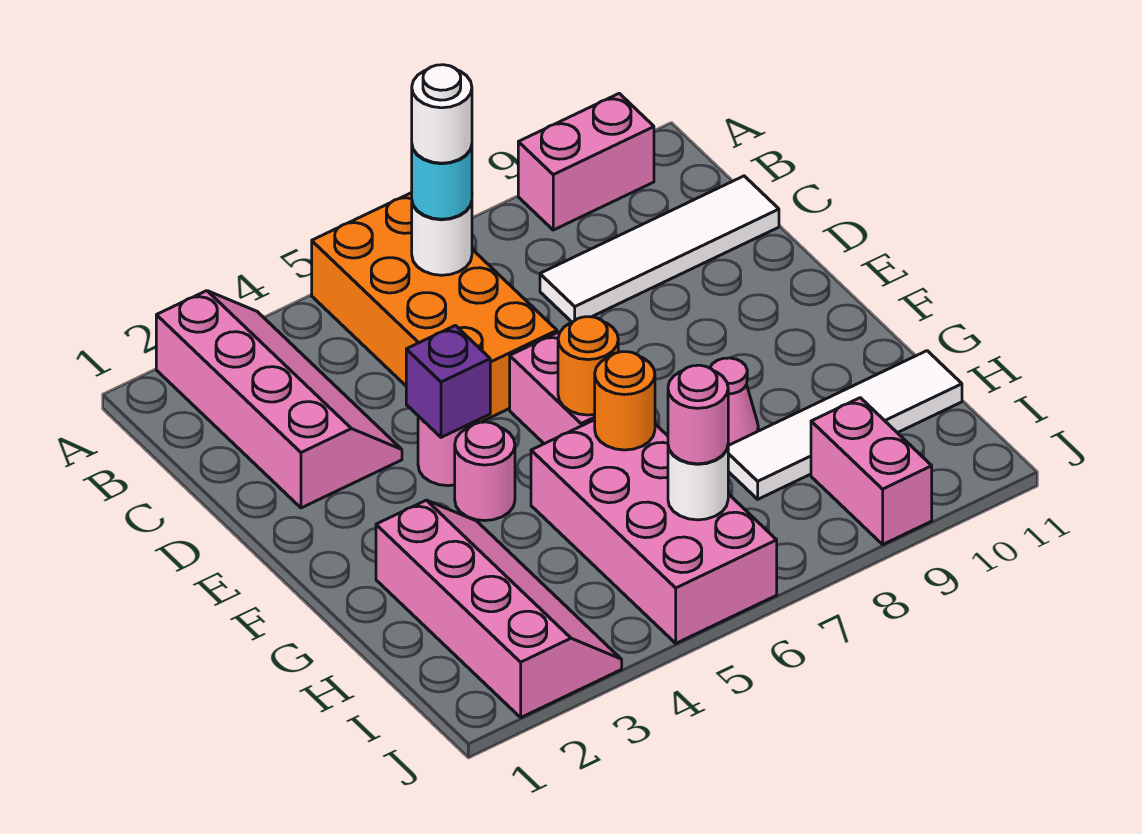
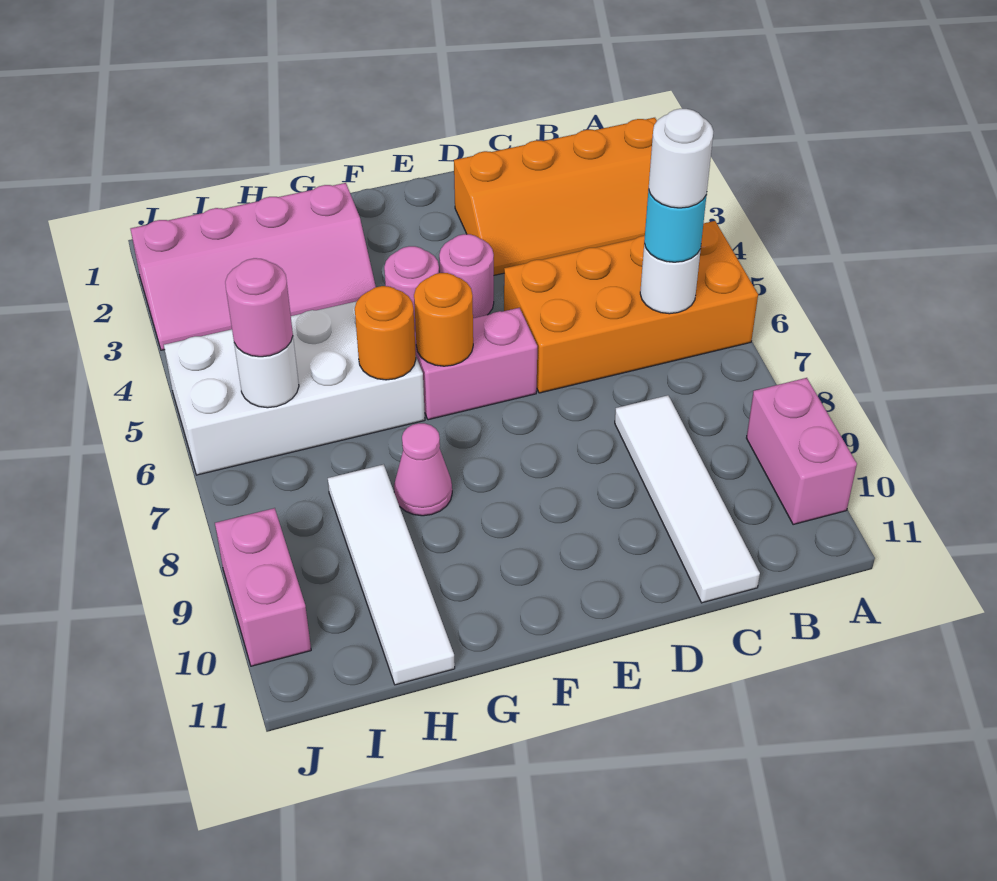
pink 2x4 slope [156,291,402,508] -> orange 2x4 slope [454,118,657,275]
purple 1x1 brick [406,325,490,437] -> none
pink 2x4 brick [531,420,777,643] -> white 2x4 brick [164,301,425,475]
pink 1x2 brick [811,398,932,544] -> pink 1x2 brick turned to [215,508,311,666]

